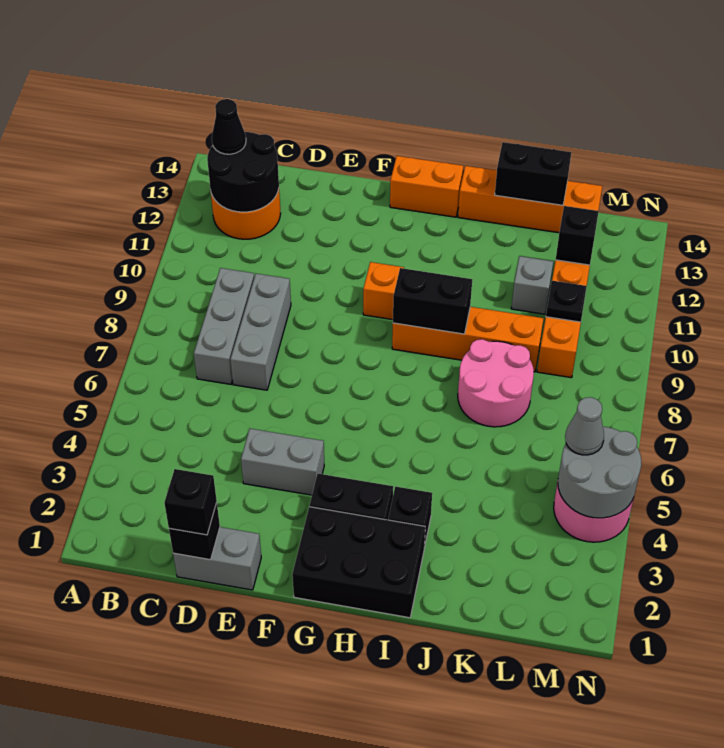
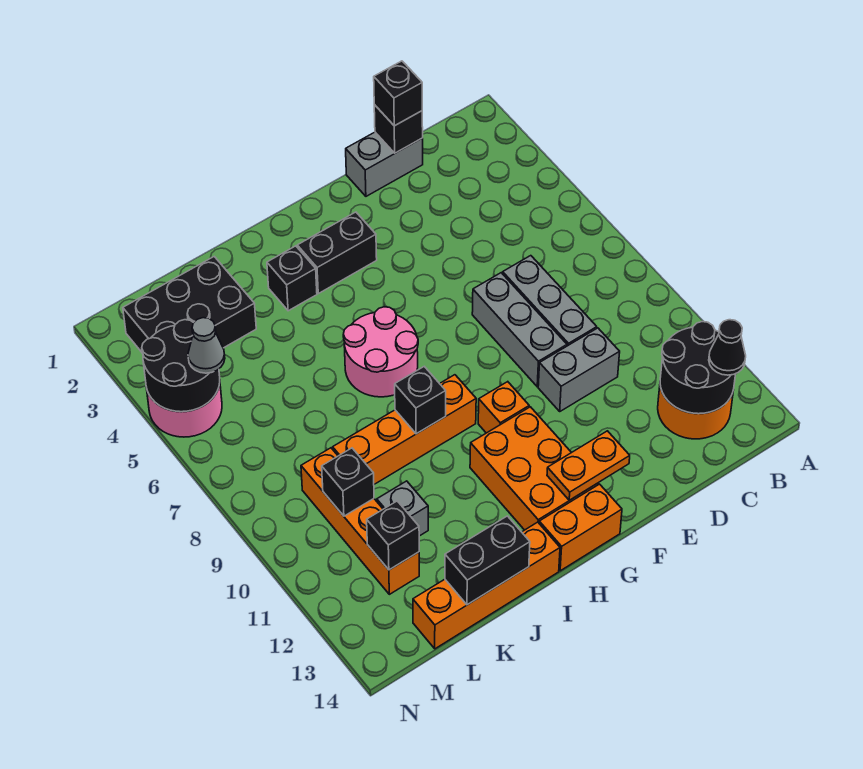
grey 1x3 brick [194,268,254,384] -> grey 1x3 brick moved to [472,273,567,387]
grey 1x2 brick [241,429,324,495] -> grey 1x2 brick moved to [538,328,620,411]
none -> orange 1x2 plate [547,431,630,500]
black 2x3 brick [292,507,425,618] -> black 2x3 brick moved to [123,257,256,352]
none -> orange 2x3 brick [470,407,598,530]
black 1x2 brick [393,268,472,334] -> black 1x1 brick [395,367,446,434]
pink 2x2 round brick [458,339,534,427] -> pink 2x2 round brick moved to [343,307,418,397]
black 1x1 plate [546,281,587,322] -> black 1x1 brick [322,448,374,516]
grey 2x2 round brick [558,427,641,518] -> black 2x2 round brick [142,320,220,412]

